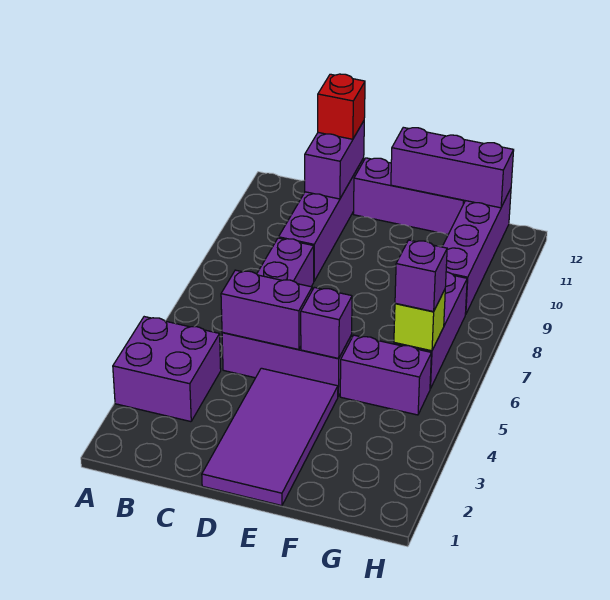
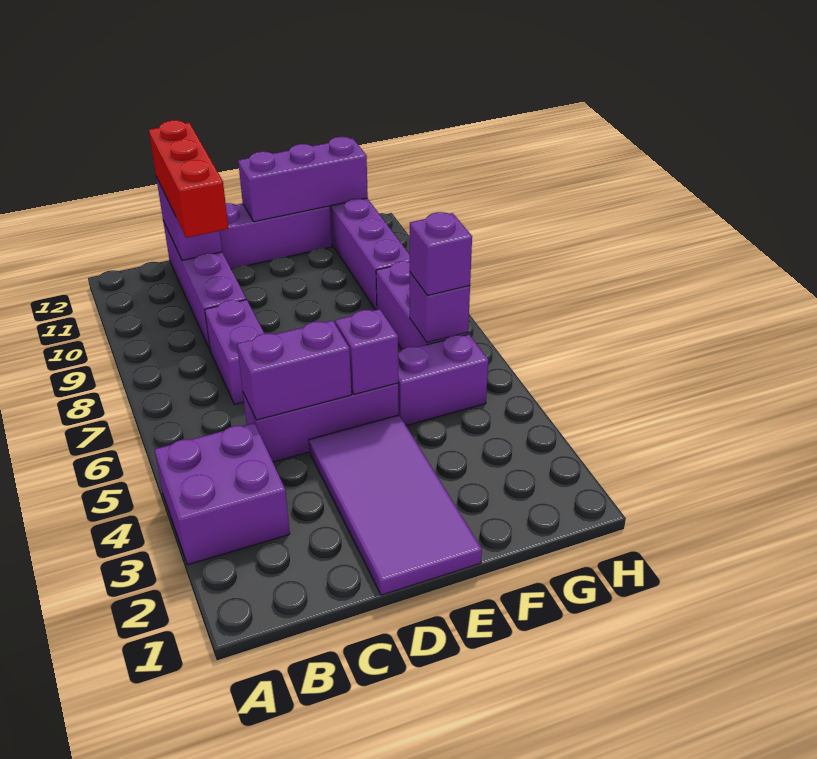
red 1x1 brick [318,74,365,139] -> red 1x3 brick [149,120,229,238]
lime 1x1 brick [394,290,445,351] -> purple 1x1 brick [410,273,470,342]

